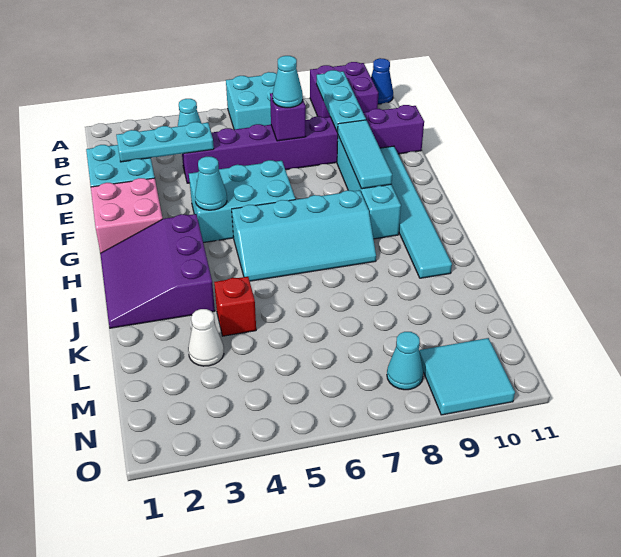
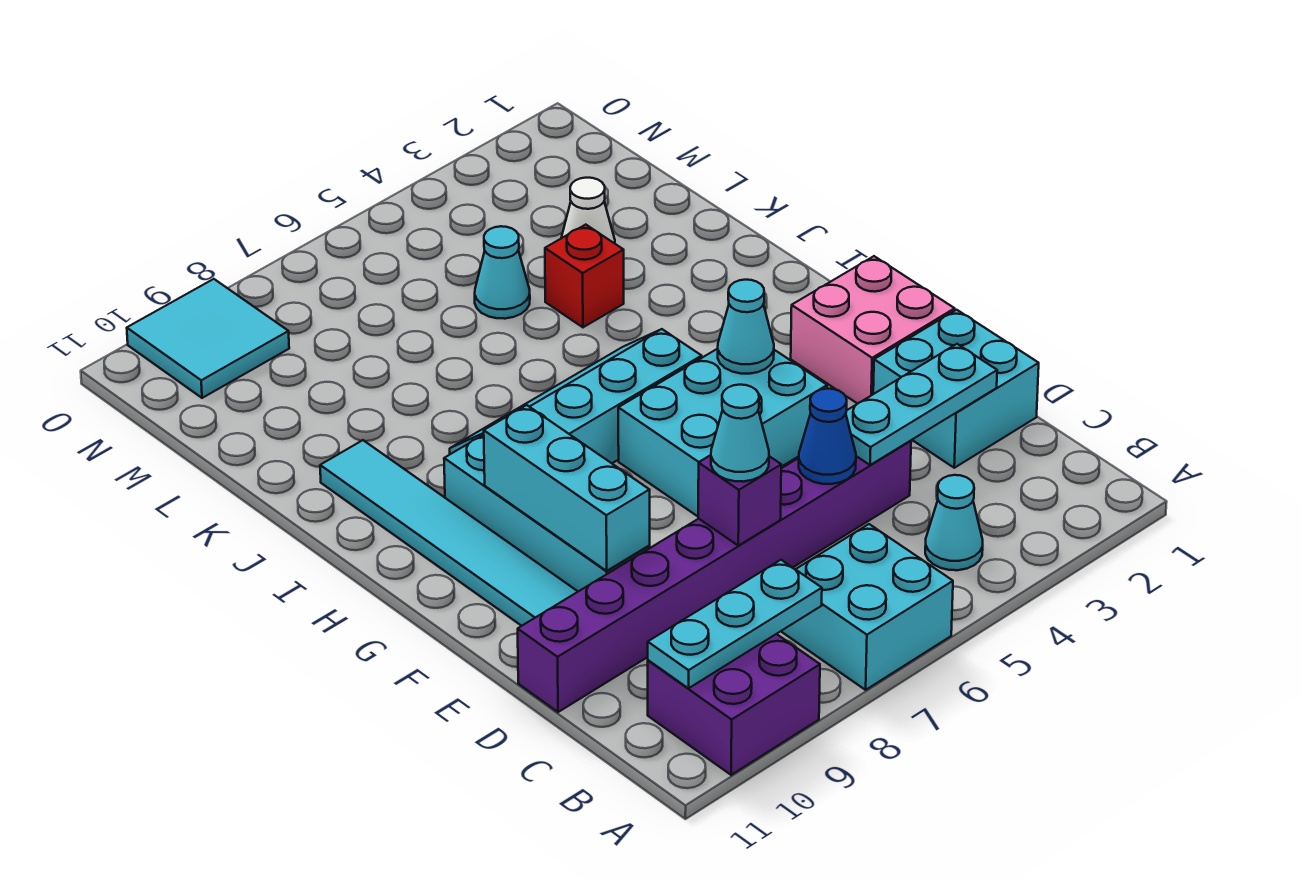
blue 1x1 cone [371,58,393,104] -> blue 1x1 cone moved to [799,389,856,484]
cyan 1x3 plate [316,70,366,132] -> cyan 1x3 plate turned to [648,560,822,688]
cyan 1x3 tile [337,120,392,189] -> cyan 1x3 brick [484,405,650,571]
purple 3x3 slope [100,214,215,328] -> none
cyan 1x1 cone [387,332,423,390] -> cyan 1x1 cone moved to [475,226,530,319]

